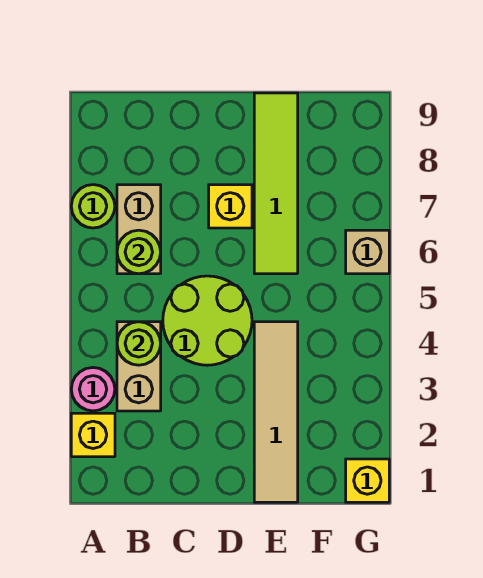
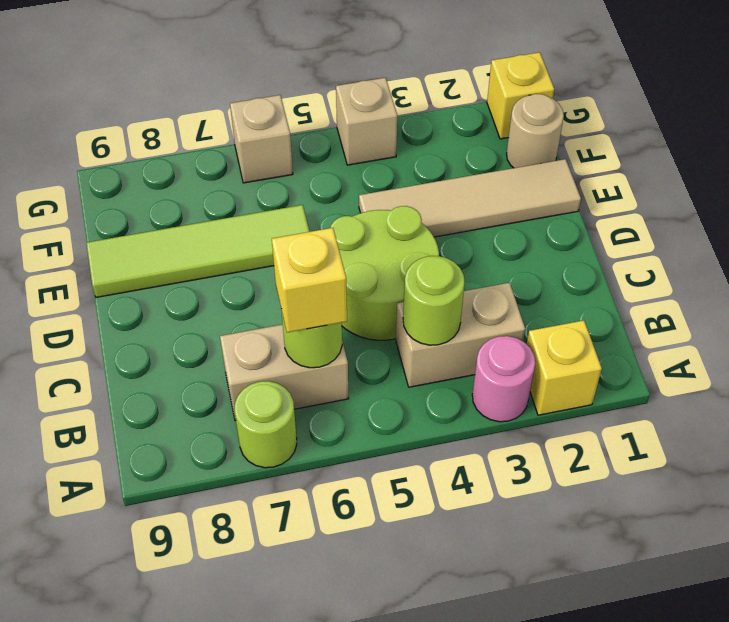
yellow 1x1 brick [209,185,252,228] -> yellow 1x1 brick moved to [272,228,347,332]
none -> tan 1x1 round brick [506,94,564,168]
none -> tan 1x1 brick [336,78,397,165]

